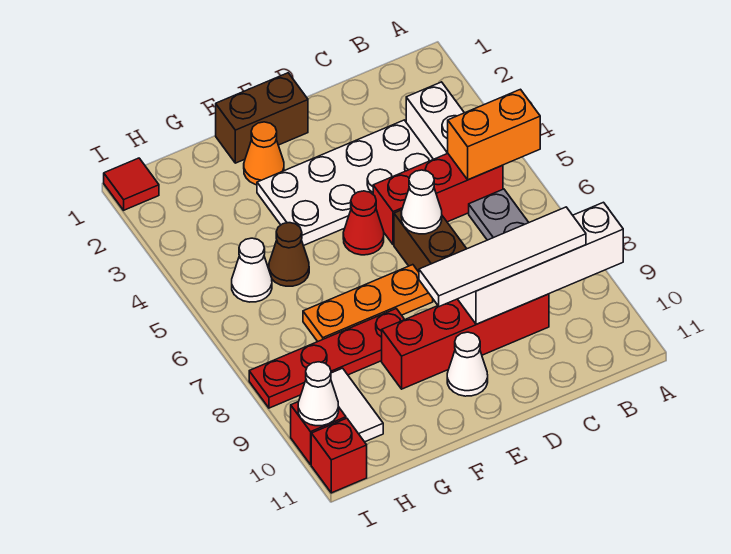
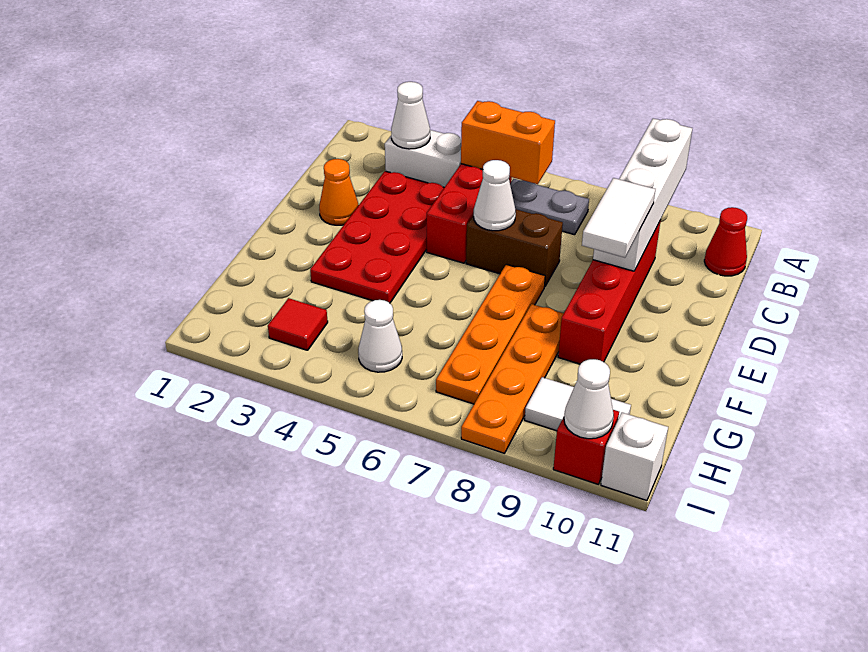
orange 1x2 brick [448,89,540,180] -> orange 1x2 brick turned to [461,101,555,184]
white 1x4 tile [419,207,586,307] -> white 1x2 tile [582,178,655,258]
white 2x4 plate [257,120,433,246] -> red 2x4 plate [310,171,444,303]
brown 1x2 brick [216,73,308,163] -> none
red 1x1 cone [343,191,384,255] -> red 1x1 cone moved to [704,207,747,276]
orange 1x3 plate [303,265,433,341] -> orange 1x4 plate [436,264,545,404]
white 1x1 cone [447,332,488,396] -> white 1x1 cone moved to [391,82,430,149]
orange 1x1 cone [244,122,284,185] -> orange 1x1 cone moved to [319,159,359,225]
red 1x4 plate [249,309,405,408] -> orange 1x4 plate [461,304,564,453]
brown 1x1 cone [269,223,309,286] -> none
red 1x1 tile [104,158,159,210] -> red 1x1 tile moved to [268,298,328,350]
red 1x1 brick [311,418,367,493] -> white 1x1 brick [601,413,668,501]

